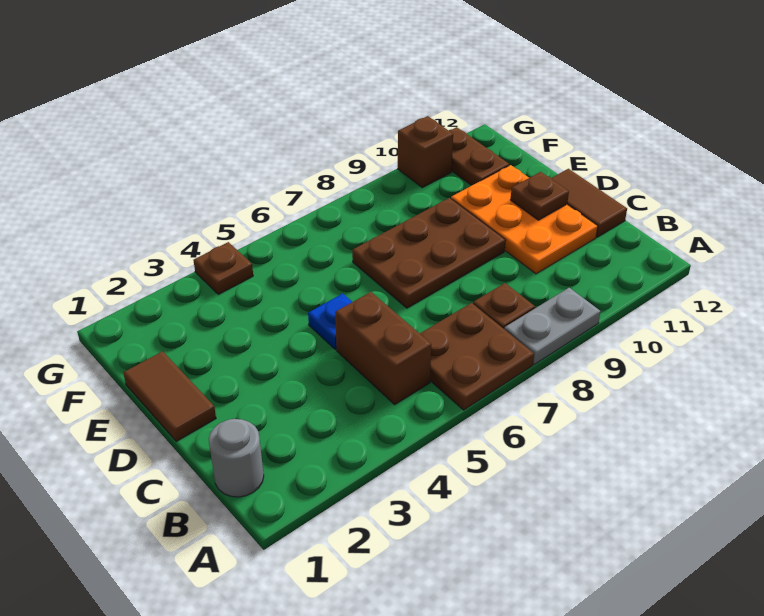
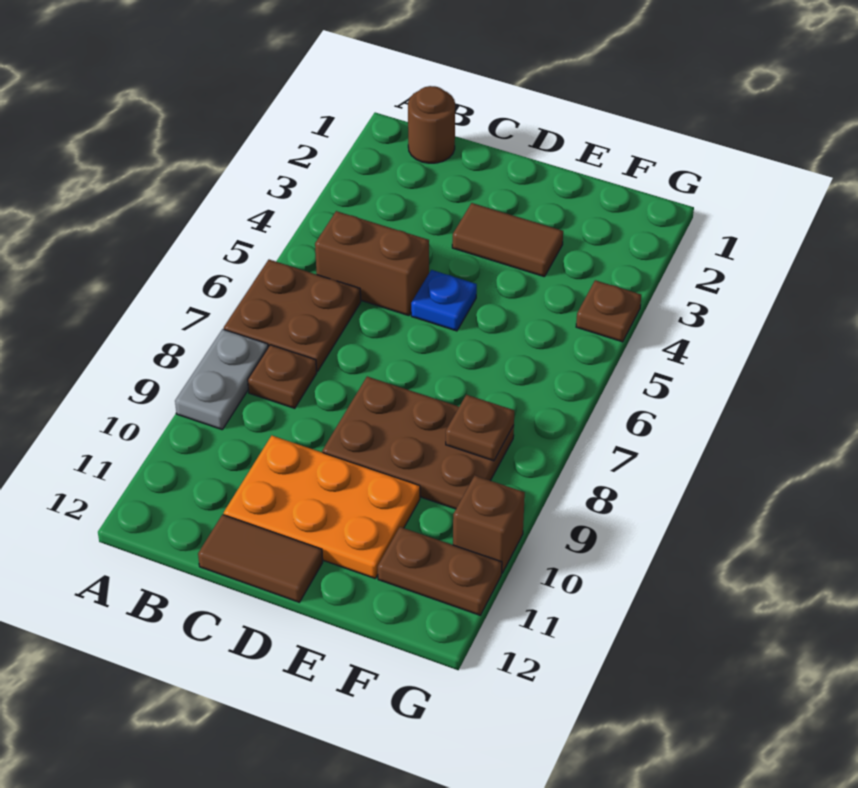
grey 1x1 round brick [209,419,264,497] -> brown 1x1 round brick [408,86,455,163]
brown 1x2 tile [123,351,216,442] -> brown 1x2 tile moved to [452,203,563,277]
brown 2x3 plate [352,198,506,308] -> brown 2x3 plate turned to [322,377,514,509]
brown 1x1 plate [510,172,569,220] -> brown 1x1 plate moved to [446,395,514,461]

